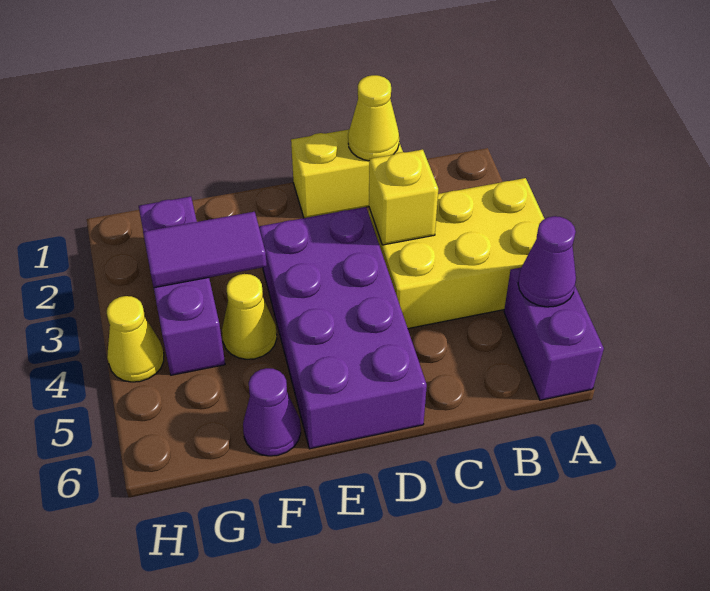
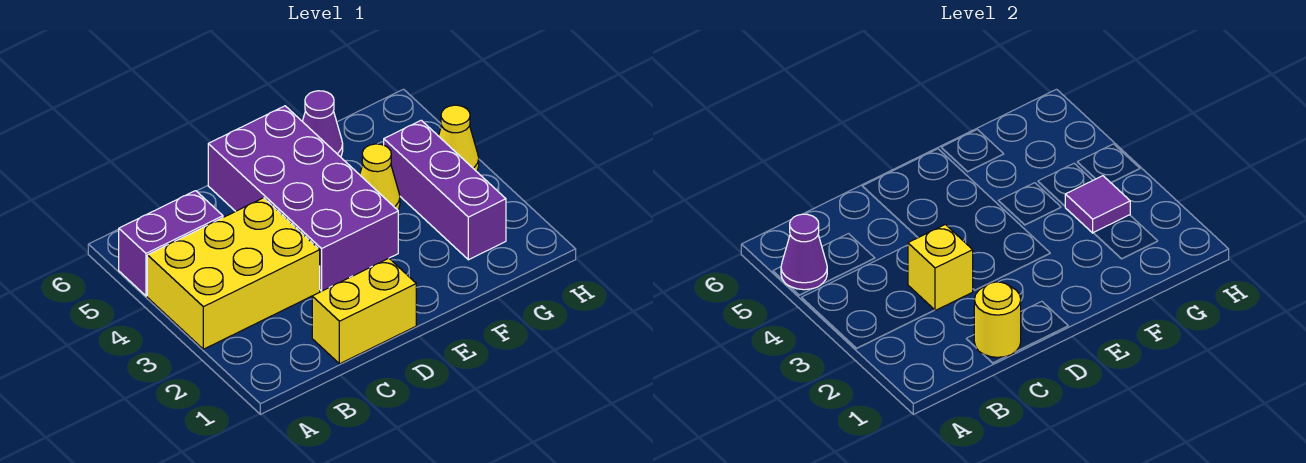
purple 1x2 brick [504,268,604,400] -> purple 1x2 brick turned to [119,191,223,296]
yellow 1x1 cone [348,75,399,161] -> yellow 1x1 round brick [974,282,1021,357]
purple 1x2 tile [143,212,267,288] -> purple 1x1 tile [1065,176,1130,233]

